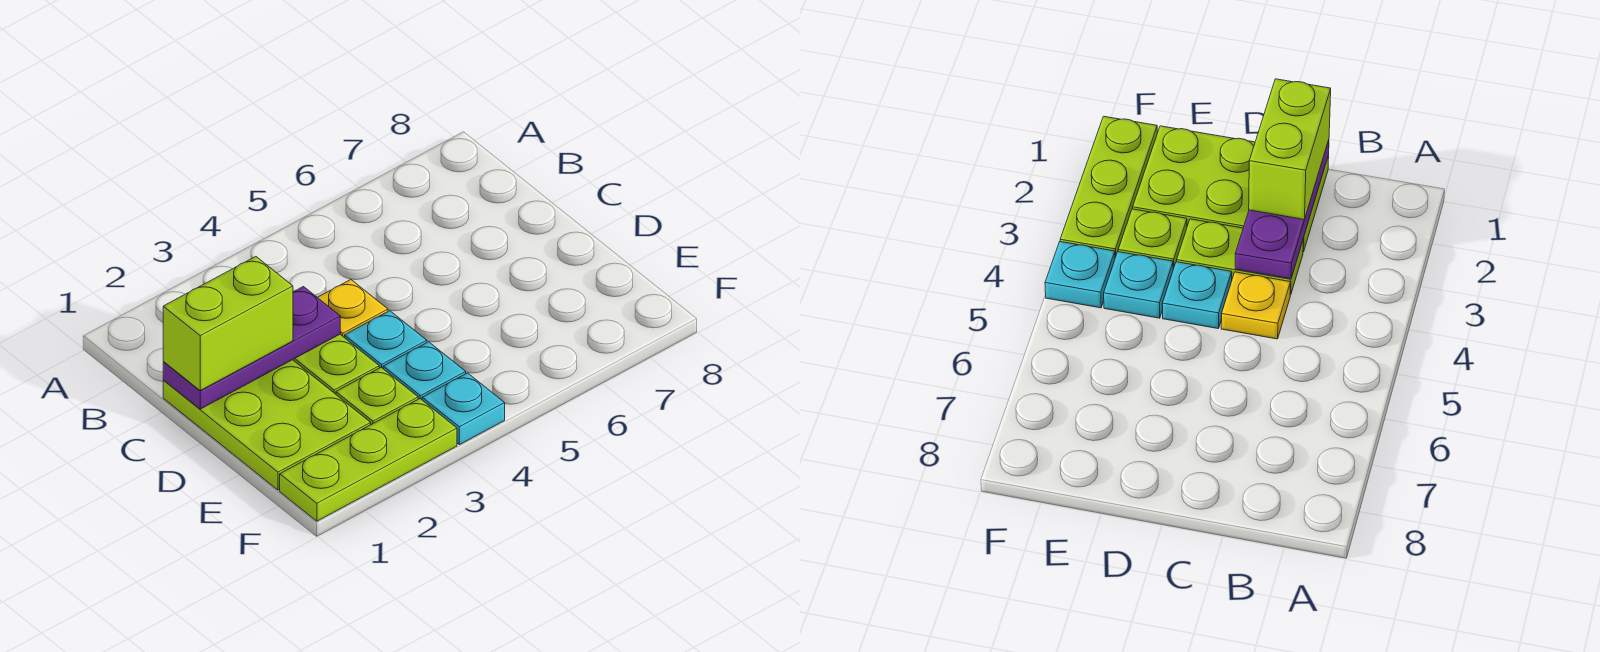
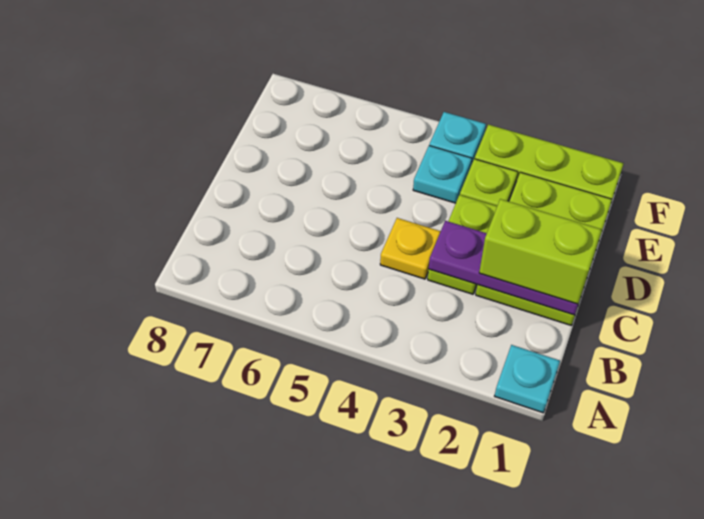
cyan 1x1 plate [345,311,427,368] -> cyan 1x1 plate moved to [495,345,560,413]

